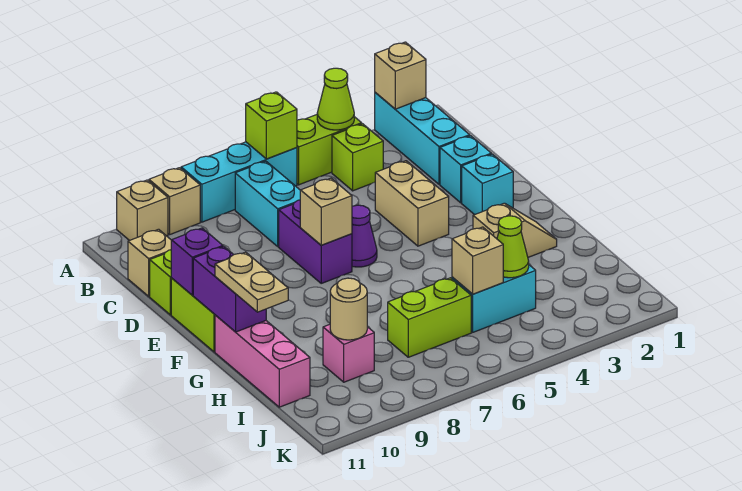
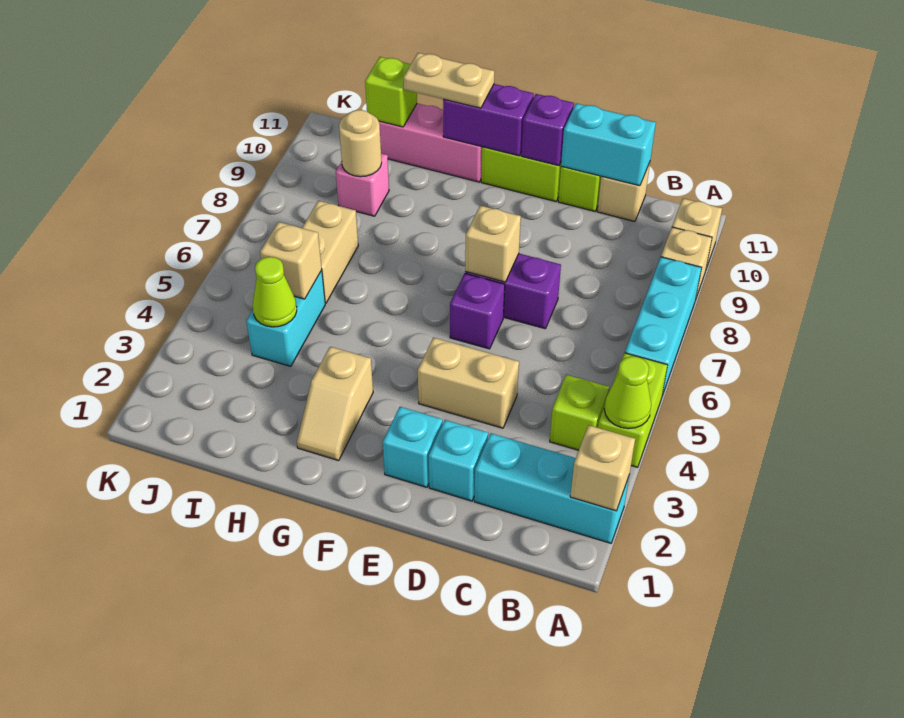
lime 1x1 brick [246,92,297,159] -> lime 1x1 brick moved to [365,57,417,127]
cyan 1x2 brick [235,161,300,246] -> cyan 1x2 brick moved to [561,103,656,186]
purple 1x1 cone [352,205,377,267] -> purple 1x1 brick [450,274,505,349]
lime 1x2 brick [388,278,471,357] -> tan 1x2 brick [302,201,358,303]

